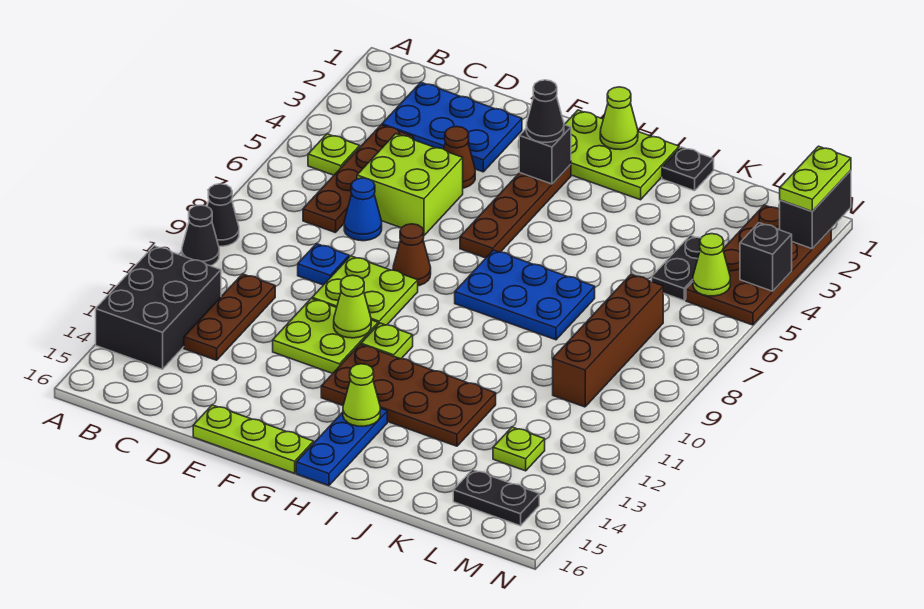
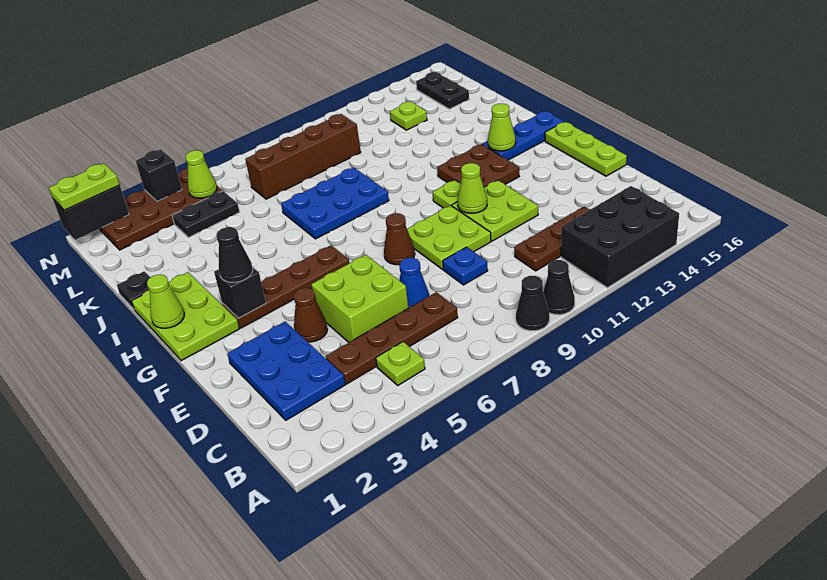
brown 2x4 plate [321,344,496,446] -> brown 2x2 plate [437,144,519,187]
blue 2x3 plate [455,250,595,340] -> blue 2x3 plate turned to [281,167,389,239]

